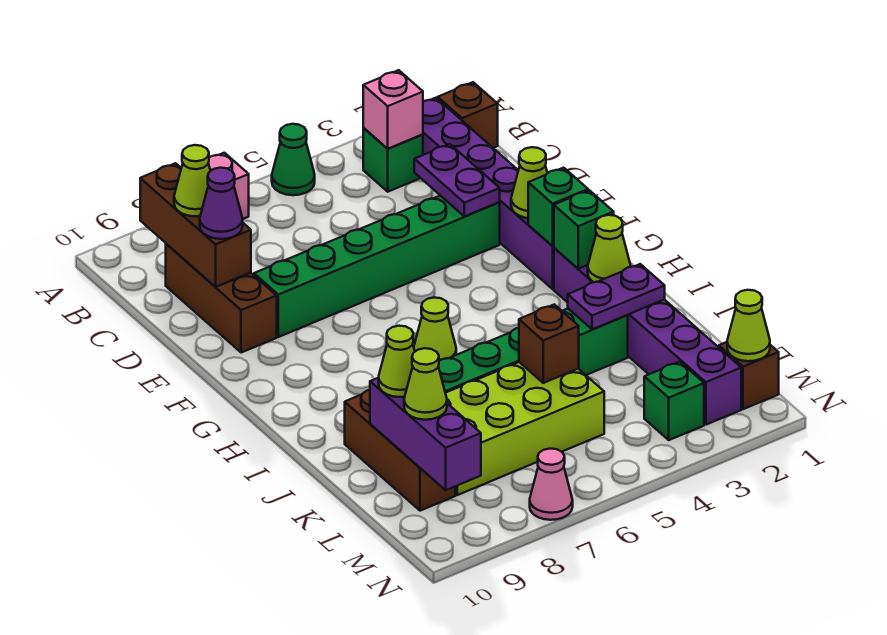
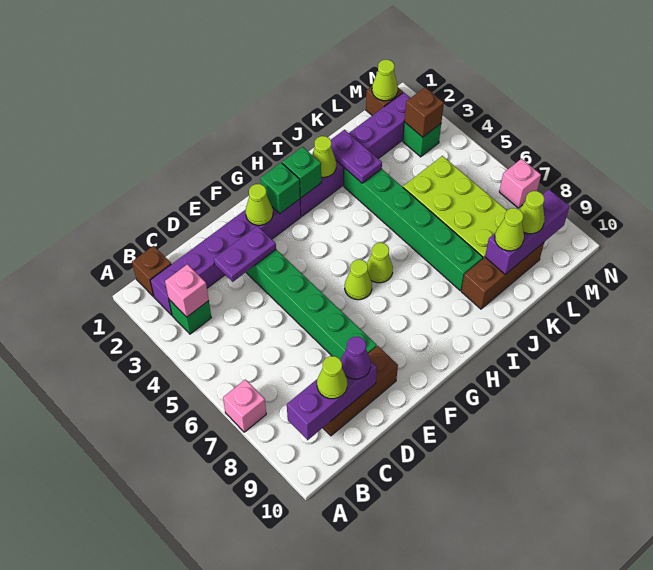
green 1x1 cone [272,124,315,195] -> none
brown 1x3 brick [140,163,251,287] -> purple 1x3 brick [287,361,377,440]
none -> lime 1x1 cone [345,260,372,300]
brown 1x1 brick [519,304,579,383] -> brown 1x1 brick moved to [404,87,444,137]
pink 1x1 cone [530,449,573,520] -> pink 1x1 brick [499,159,541,208]

